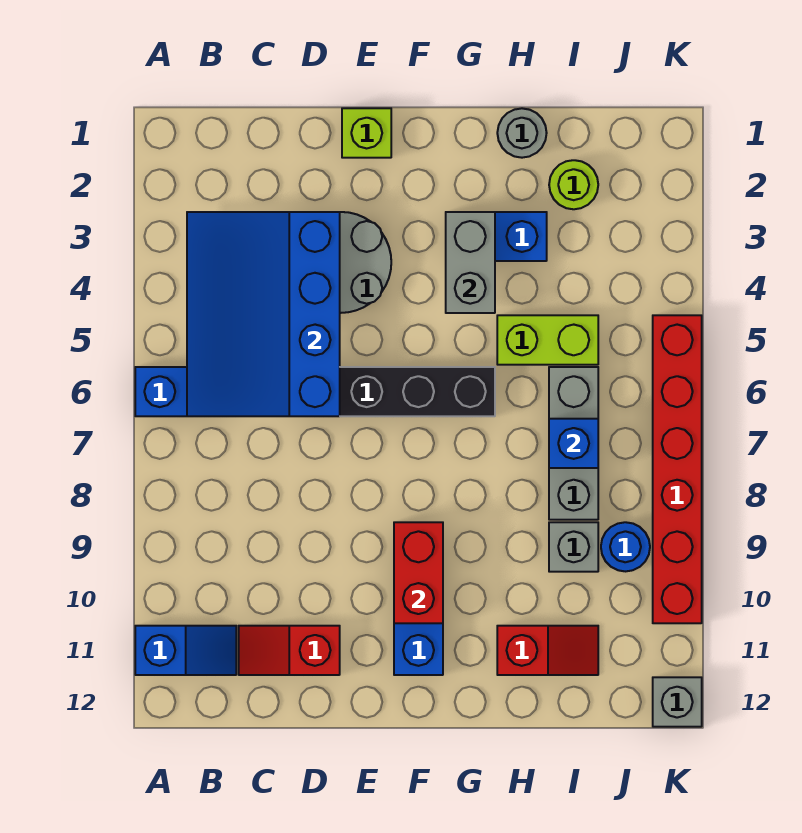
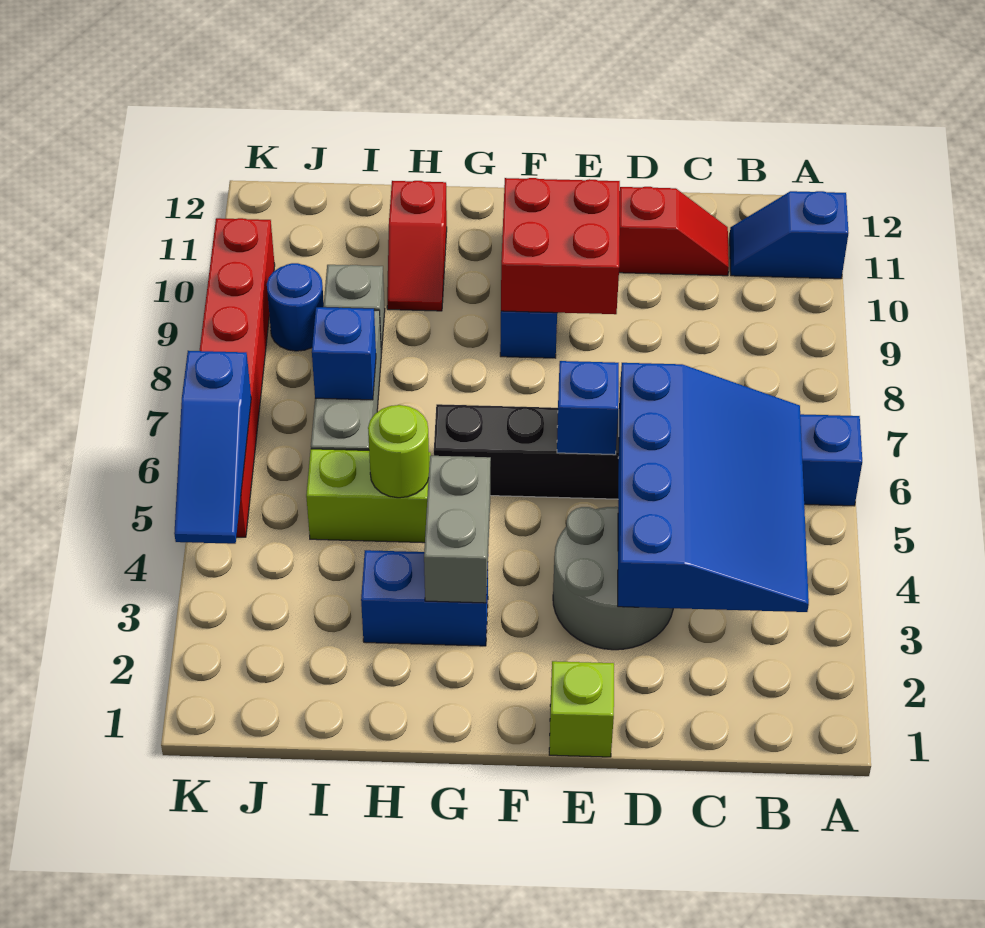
none -> blue 1x1 brick [557,361,619,455]
red 1x2 brick [394,522,443,623] -> red 2x2 brick [501,178,620,314]
grey 1x1 round brick [497,108,547,158] -> none
red 1x2 slope [497,626,598,675] -> red 1x2 slope turned to [387,181,447,311]
lime 1x1 round brick [549,160,598,209] -> lime 1x1 round brick moved to [368,405,429,498]
none -> blue 1x3 slope [174,351,251,544]
grey 1x1 brick [653,677,702,727] -> none

